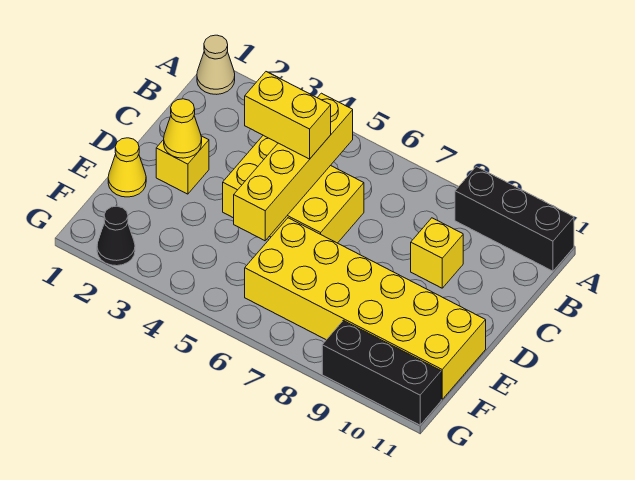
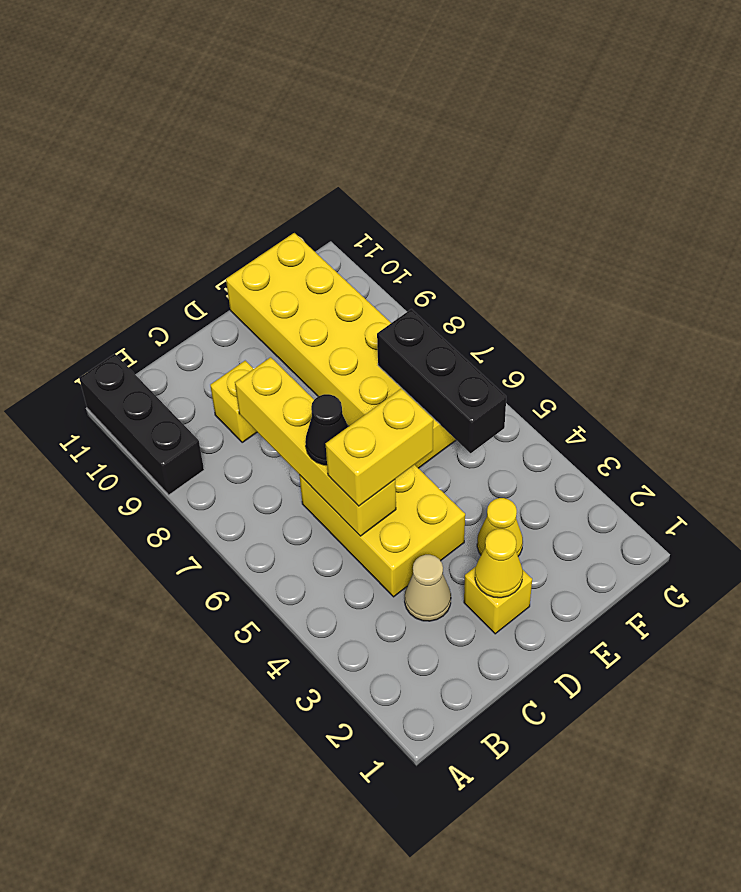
tan 1x1 cone [197,35,235,94] -> tan 1x1 cone moved to [405,555,451,621]
yellow 1x4 brick [234,93,353,241] -> yellow 1x4 brick turned to [235,357,396,536]
yellow 1x2 brick [245,72,331,159] -> yellow 1x2 brick turned to [326,389,433,506]
yellow 1x1 cone [108,138,146,197] -> yellow 1x1 cone moved to [477,498,523,556]
black 1x1 cone [97,206,135,266] -> black 1x1 cone moved to [305,394,348,465]
black 1x3 brick [322,320,441,425] -> black 1x3 brick moved to [377,309,506,453]

